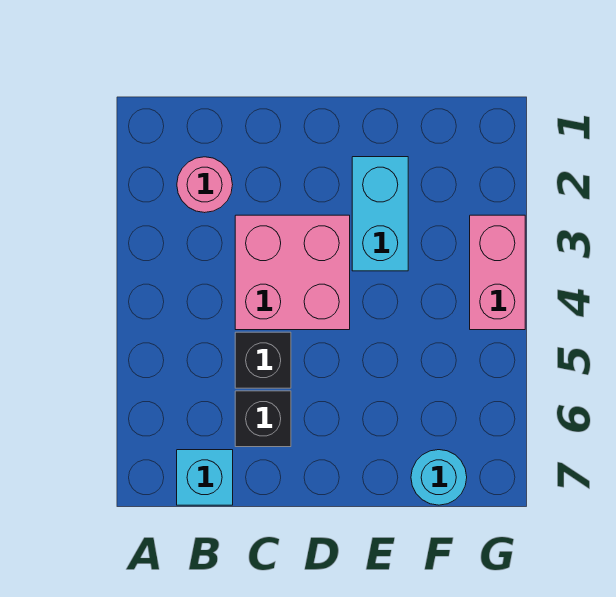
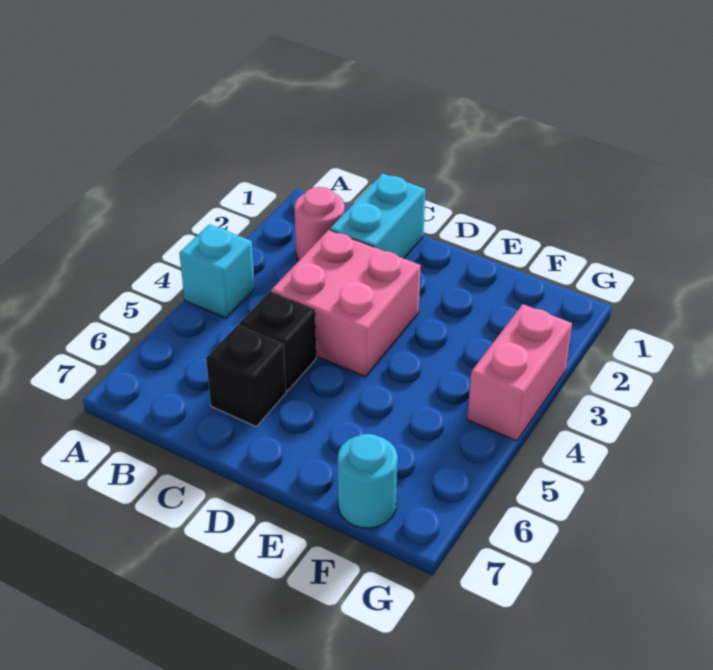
cyan 1x1 brick [177,450,233,505] -> cyan 1x1 brick moved to [179,224,255,318]
cyan 1x2 brick [352,157,408,271] -> cyan 1x2 brick moved to [330,173,425,258]

